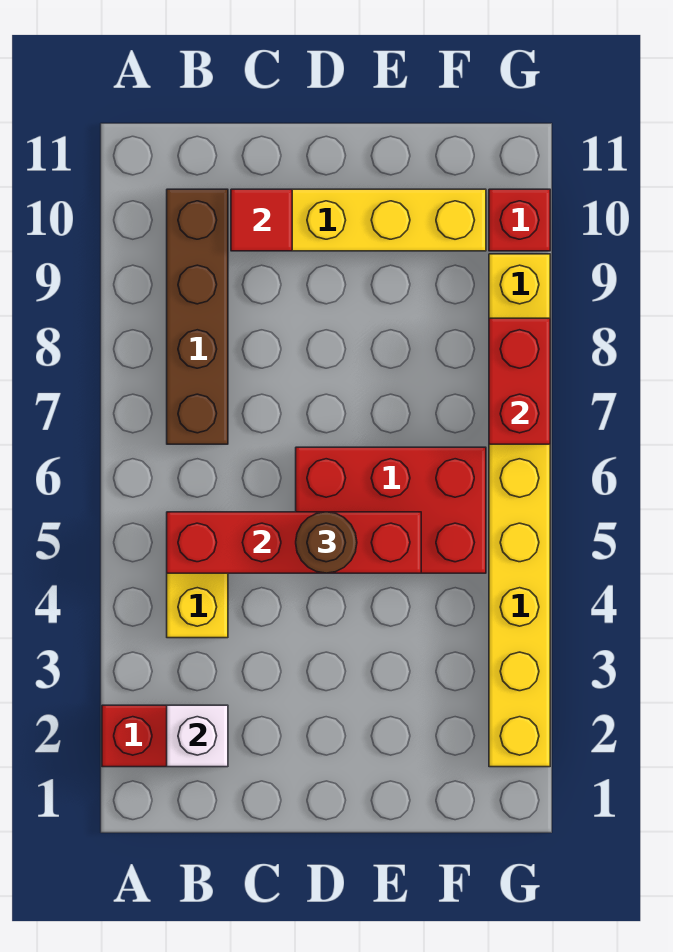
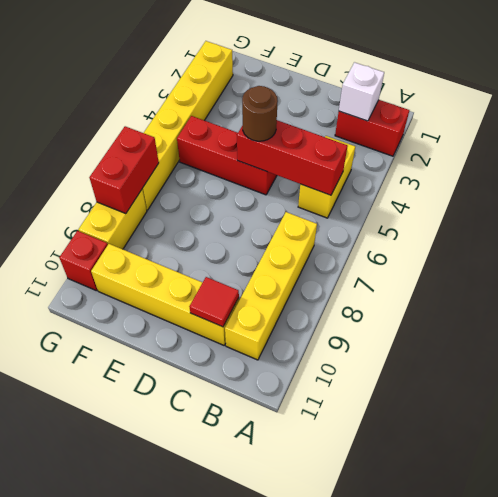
red 1x4 brick [167,512,421,573] -> red 1x3 brick [237,120,348,195]
brown 1x4 brick [167,189,228,444] -> yellow 1x4 brick [225,212,317,360]
red 2x3 brick [296,447,486,573] -> red 1x3 brick [177,116,277,195]

